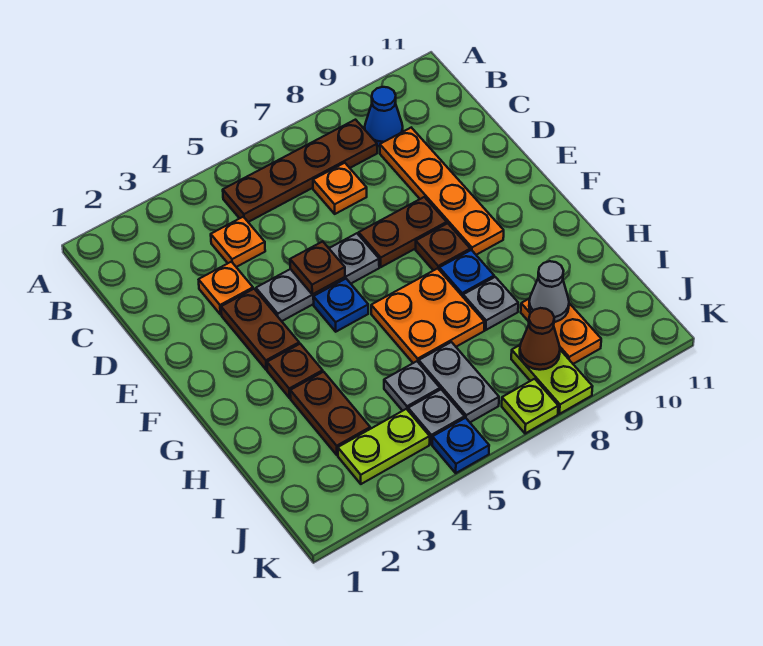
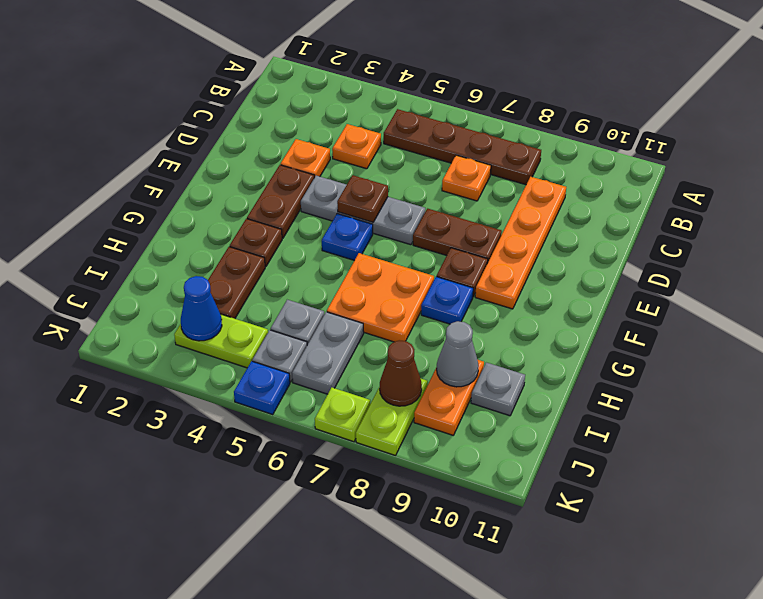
blue 1x1 cone [365,87,403,146] -> blue 1x1 cone moved to [181,276,222,341]
grey 1x1 plate [463,277,518,330] -> grey 1x1 plate moved to [471,362,525,416]

